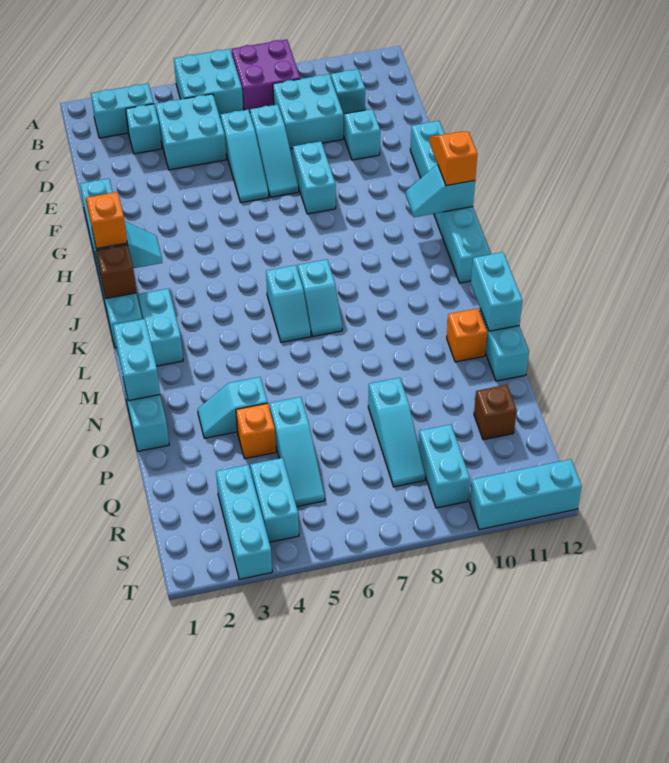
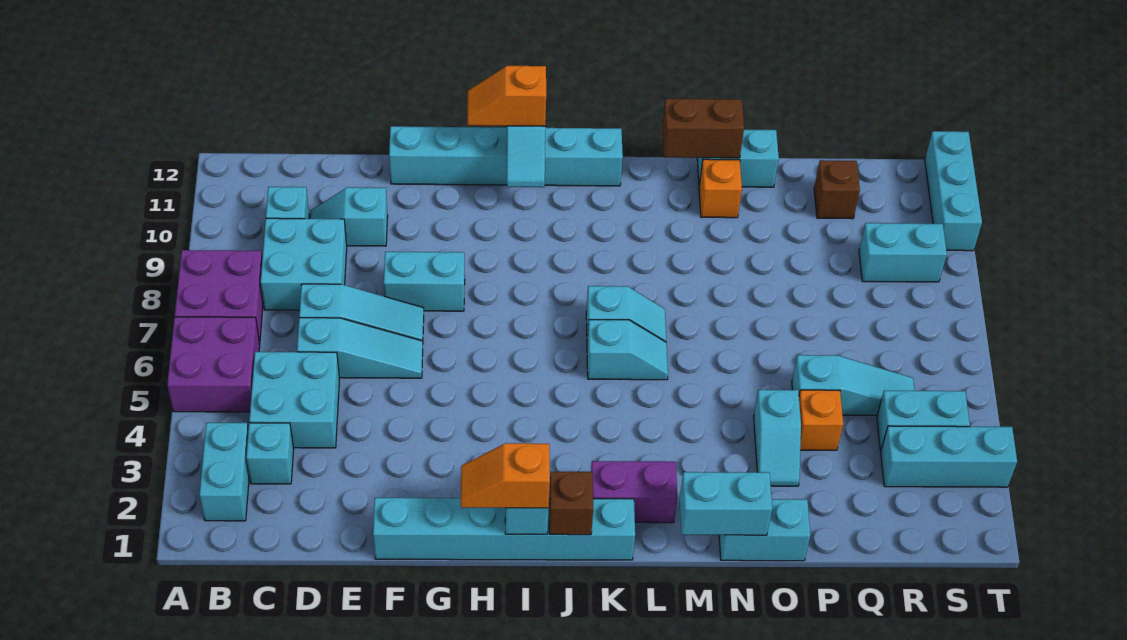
cyan 2x2 brick [174,49,243,117] -> purple 2x2 brick [167,317,260,412]
cyan 1x2 brick [138,289,183,366] -> purple 1x2 brick [591,461,677,523]
cyan 1x2 brick [471,252,522,331] -> brown 1x2 brick [662,99,744,158]
cyan 1x3 slope [368,378,425,487] -> none

